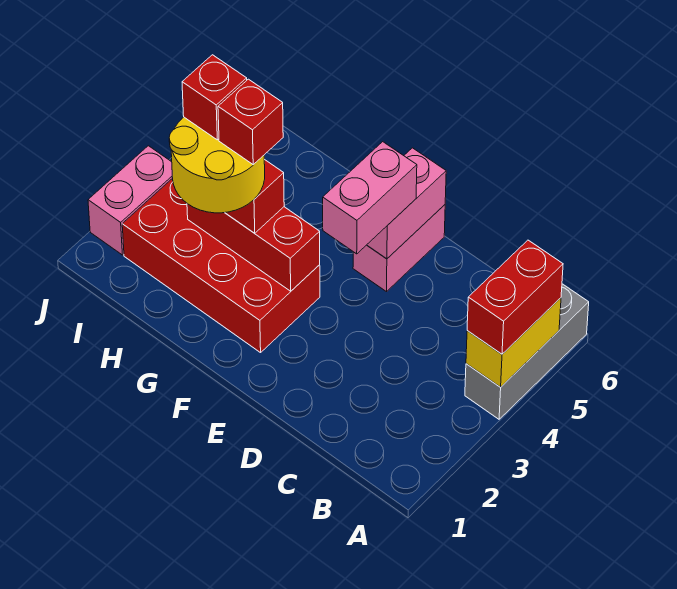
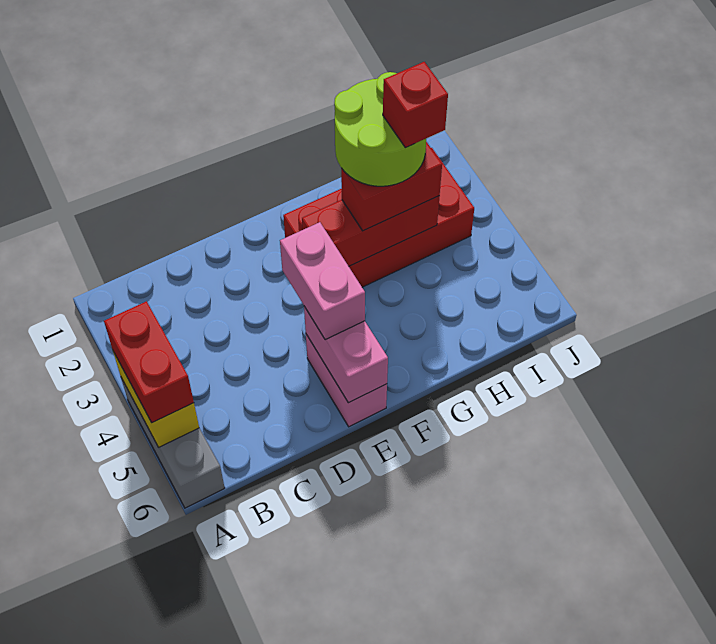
yellow 2x2 round brick [169,117,265,213] -> lime 2x2 round brick [334,72,426,186]
red 1x1 brick [218,79,283,165] -> none
pink 1x2 brick [88,146,172,255] -> none

